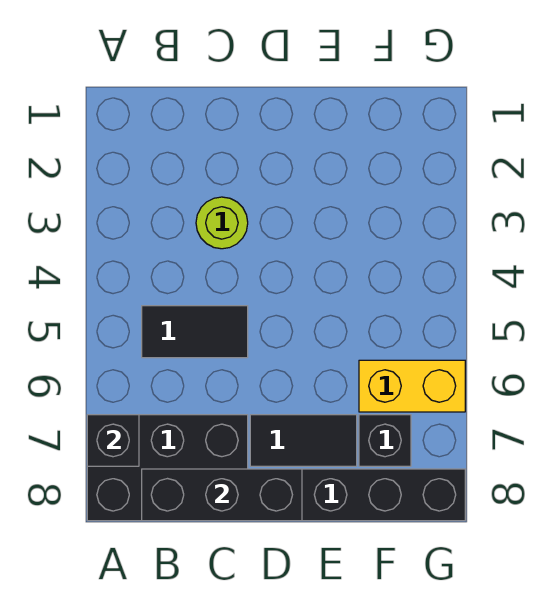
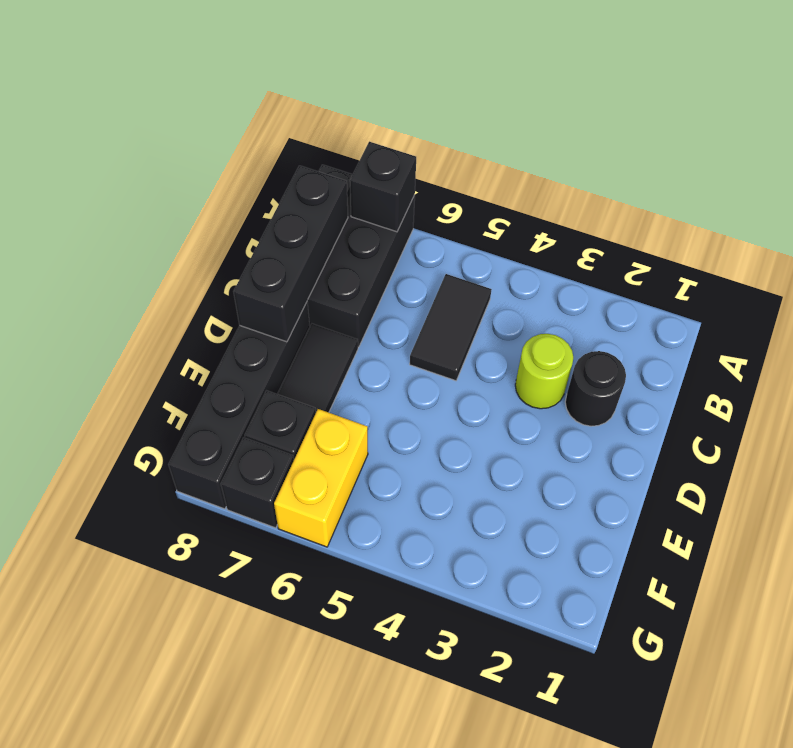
none -> black 1x1 round brick [565,351,626,426]
none -> black 1x1 brick [221,438,294,528]

